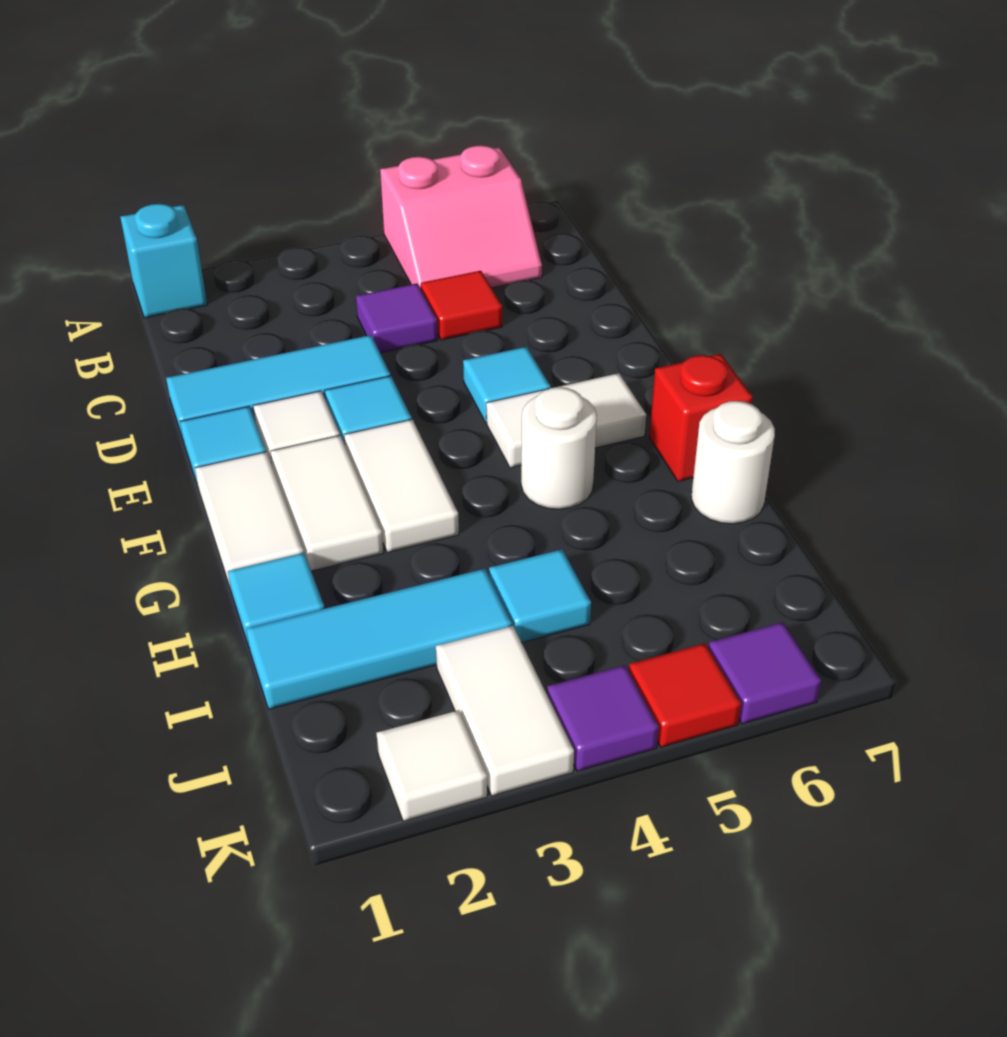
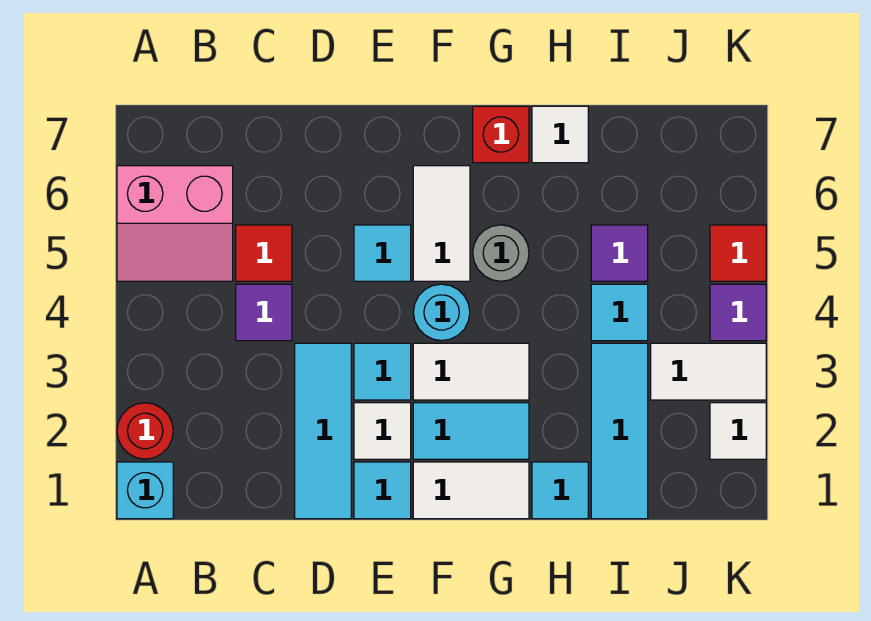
none -> red 1x1 round brick [117,403,173,459]
pink 2x2 slope [380,145,542,289] -> pink 2x2 slope turned to [117,166,233,281]
white 1x2 tile [270,436,383,571] -> cyan 1x2 tile [413,403,529,459]
none -> cyan 1x1 round brick [413,284,470,341]
white 1x1 round brick [521,387,597,509] -> grey 1x1 round brick [473,225,529,281]
white 1x1 round brick [691,401,775,524] -> white 1x1 tile [532,106,588,163]
purple 1x1 tile [708,622,821,724] -> purple 1x1 tile moved to [591,225,648,281]

